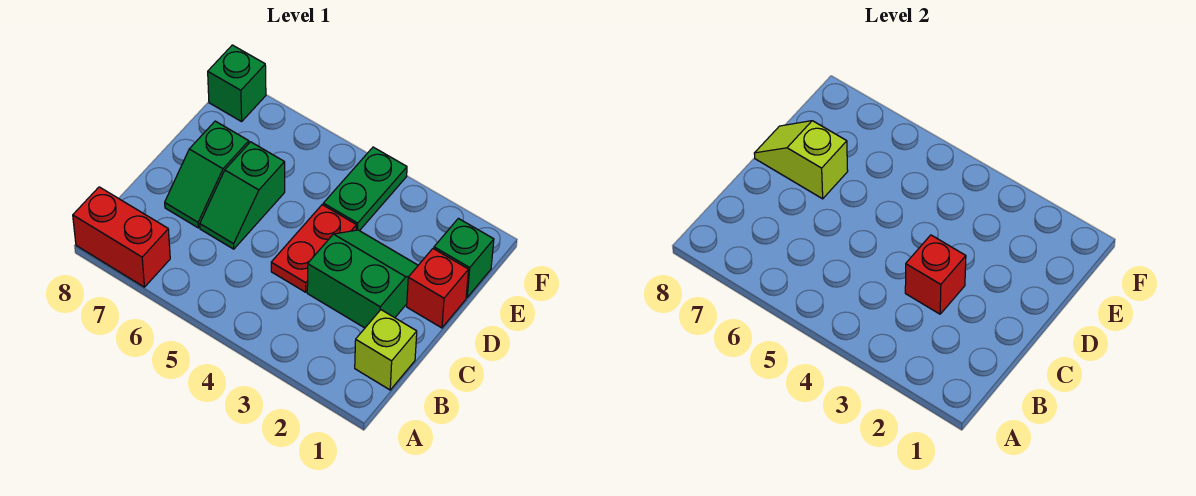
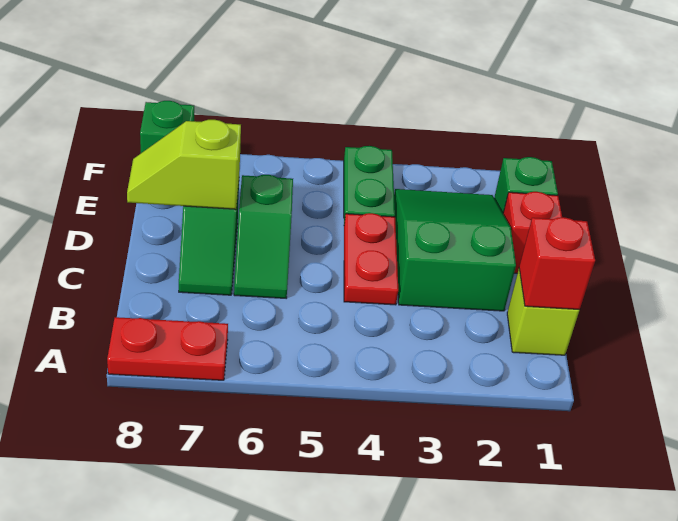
red 1x2 brick [73,187,170,287] -> red 1x2 plate [107,317,228,380]
green 2x2 slope [307,230,418,328] -> green 2x3 slope [394,189,516,311]
red 1x1 brick [905,235,966,314] -> red 1x1 brick moved to [519,217,595,310]

